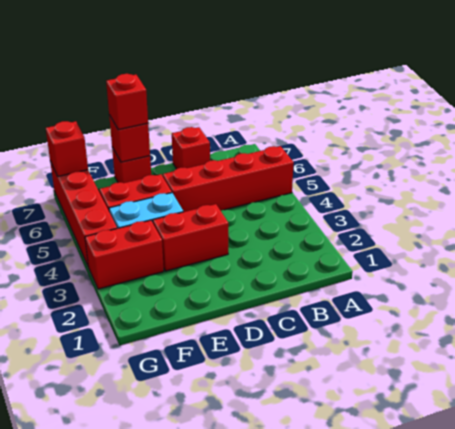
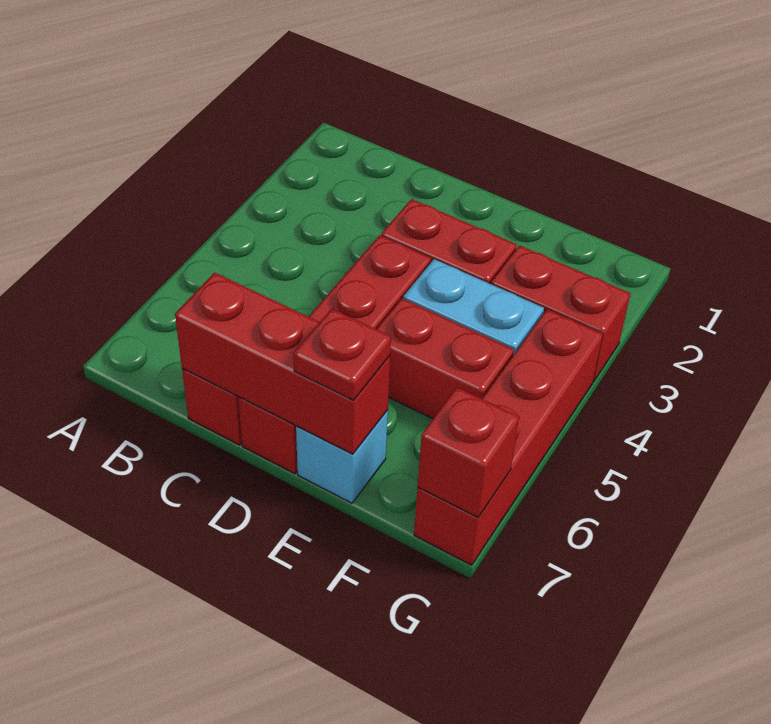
red 1x4 brick [163,146,294,212] -> red 1x4 brick turned to [238,235,431,474]
red 1x1 brick [112,147,151,183] -> cyan 1x1 brick [296,410,388,503]
red 1x1 brick [109,115,150,162] -> red 1x3 brick [175,273,390,454]
red 1x1 brick [106,74,148,130] -> red 1x1 plate [293,309,391,400]

